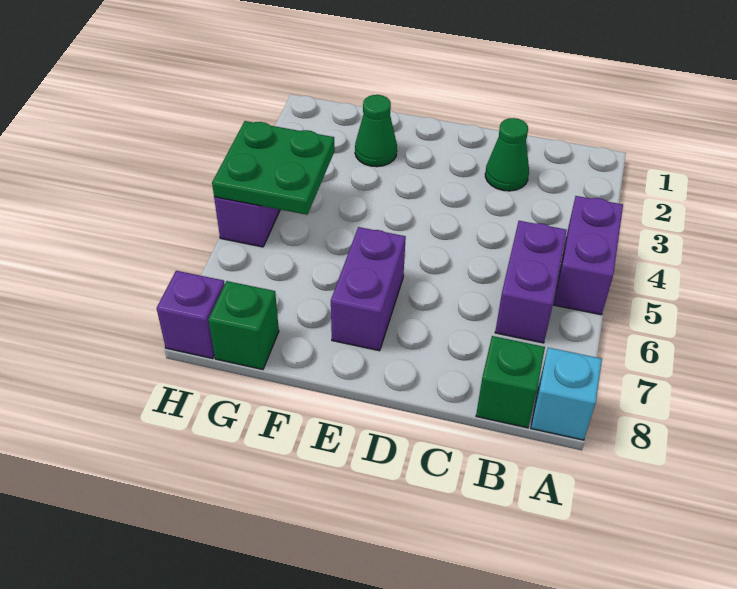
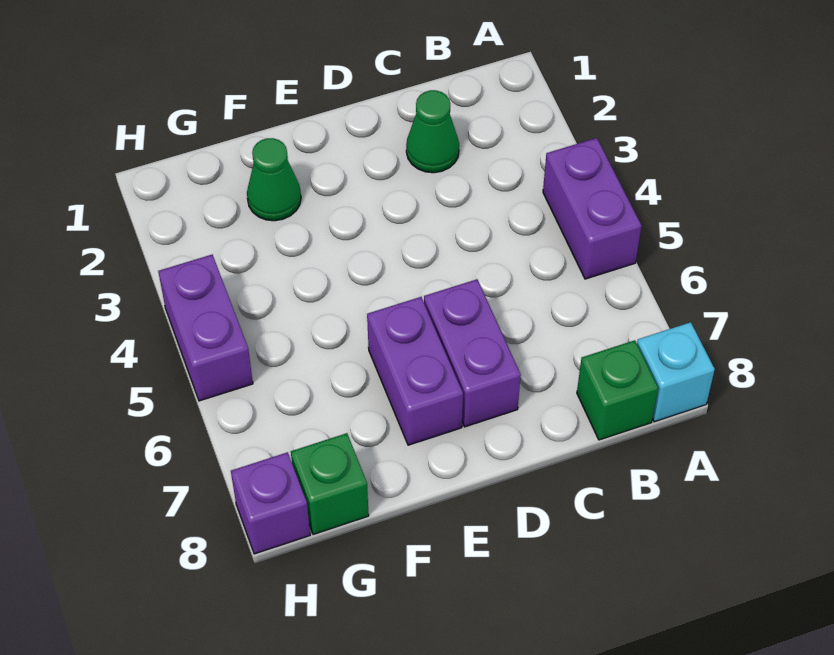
purple 1x2 brick [495,221,567,343] -> purple 1x2 brick moved to [424,279,521,427]
green 2x2 plate [212,121,335,215] -> none

